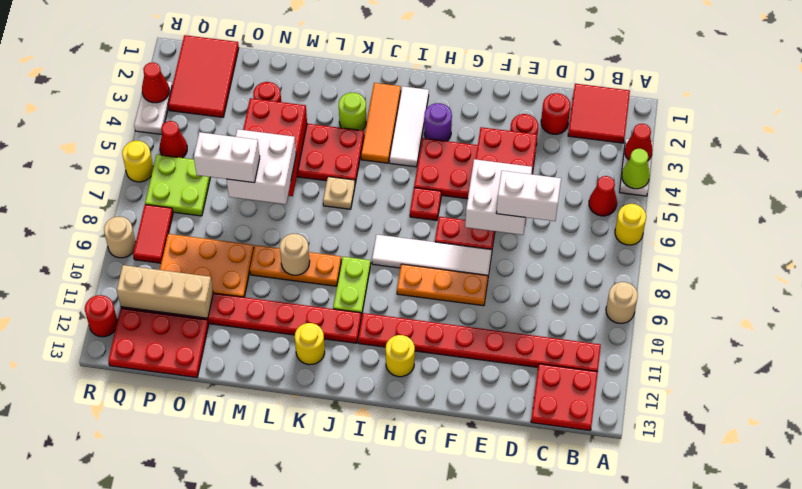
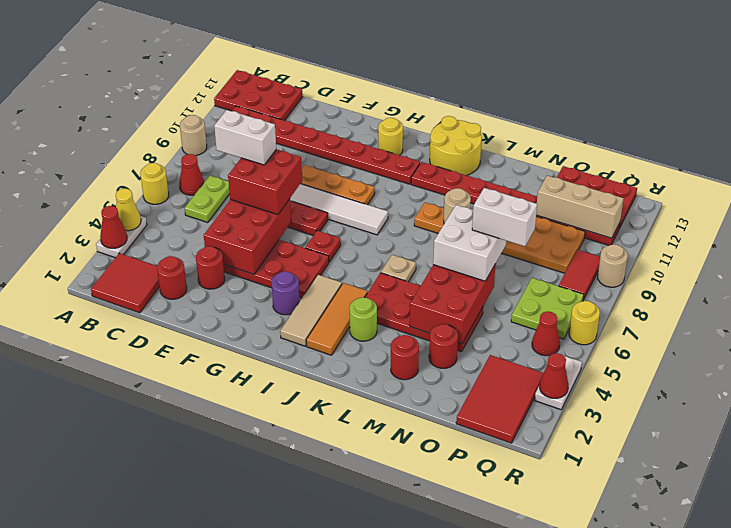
lime 1x1 cone [622,149,650,189] -> yellow 1x1 cone [116,189,141,231]
red 1x1 cone [589,176,617,216] -> red 1x1 cone moved to [179,154,204,195]
red 2x2 plate [531,364,598,431] -> red 2x3 plate [214,70,303,121]
white 2x2 brick [465,159,532,235] -> red 2x2 brick [228,149,302,215]
white 1x3 tile [390,86,429,167] -> tan 1x3 tile [280,275,342,346]
lime 1x2 plate [333,257,371,316] -> lime 1x2 plate moved to [185,176,230,223]
yellow 1x1 round brick [295,323,325,365] -> yellow 2x2 round brick [430,116,482,175]
red 1x1 round brick [85,295,117,337] -> red 1x1 round brick moved to [391,335,419,380]

